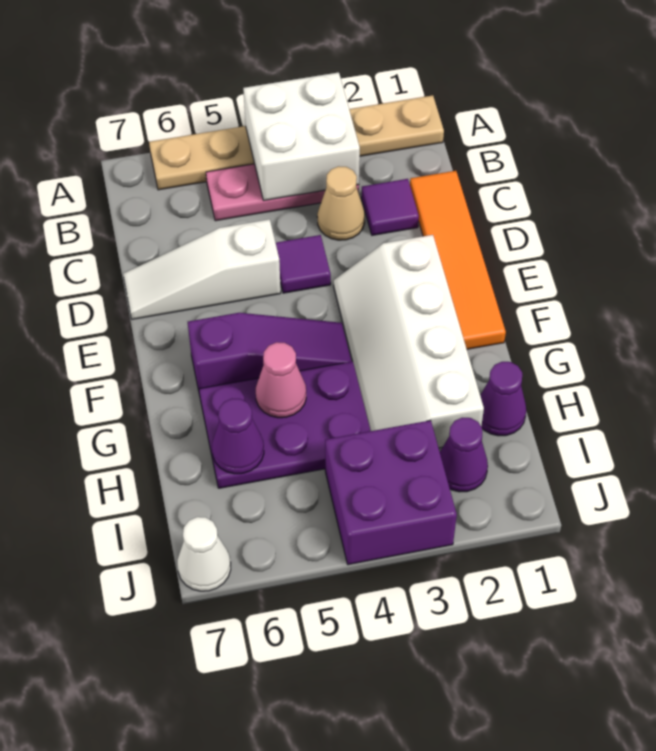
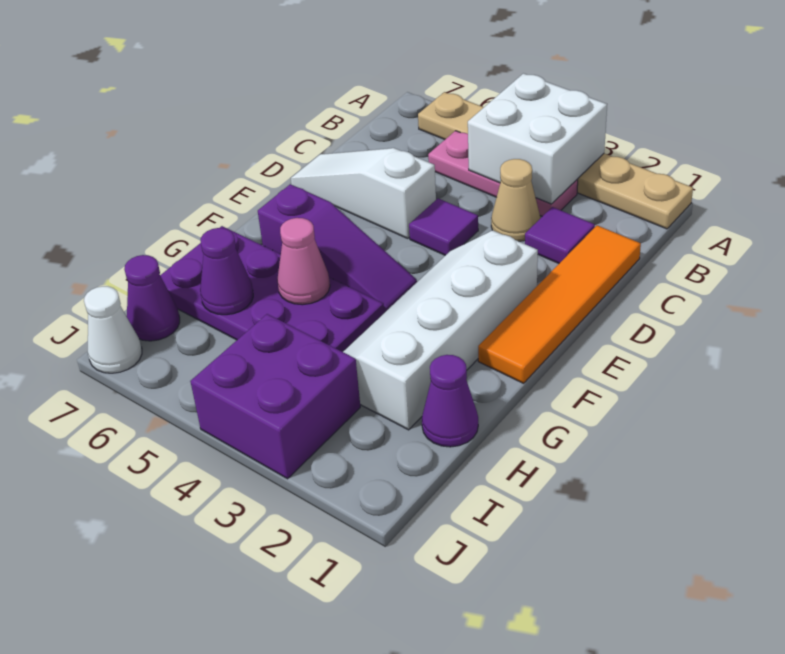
purple 2x3 plate [199,361,371,488] -> purple 2x4 plate [160,226,384,352]
purple 1x1 cone [440,418,488,492] -> purple 1x1 cone moved to [124,255,180,341]

